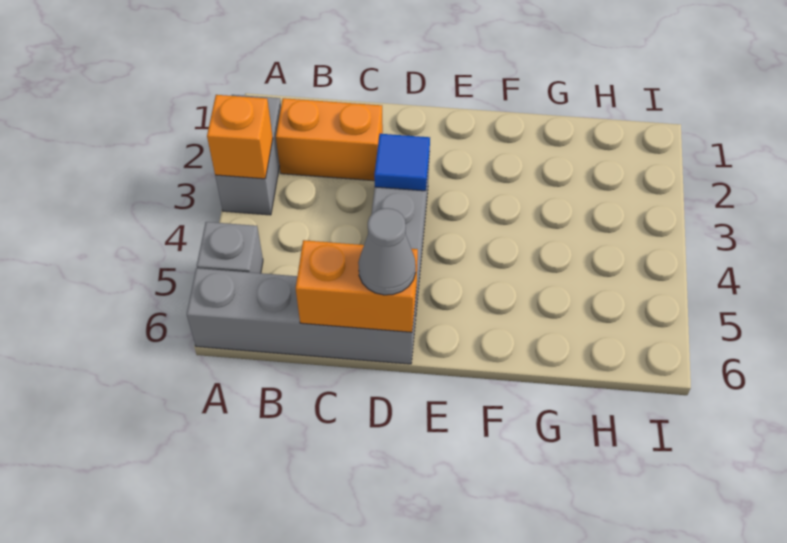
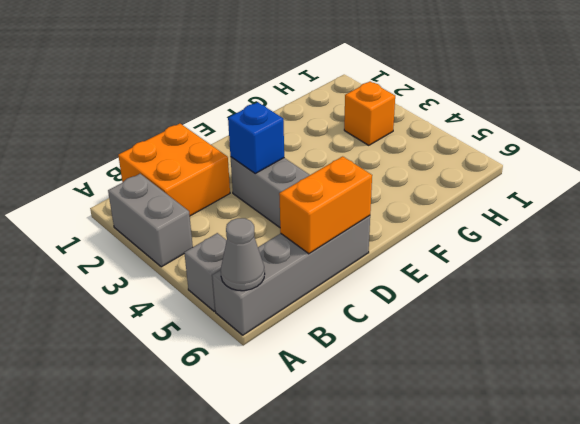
orange 1x1 brick [207,95,273,179] -> orange 1x1 brick moved to [344,81,395,145]
orange 1x2 brick [276,98,383,181] -> orange 2x2 brick [118,124,230,216]
blue 1x1 tile [374,134,430,191] -> blue 1x1 brick [228,102,284,173]
grey 1x1 cone [358,208,416,295] -> grey 1x1 cone moved to [221,218,265,291]

